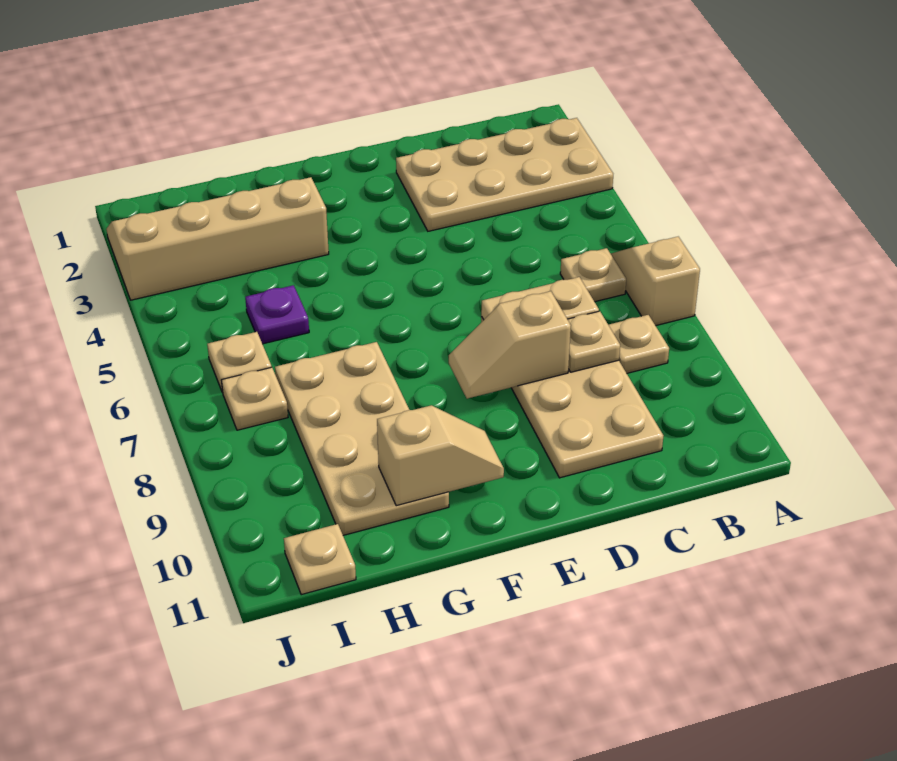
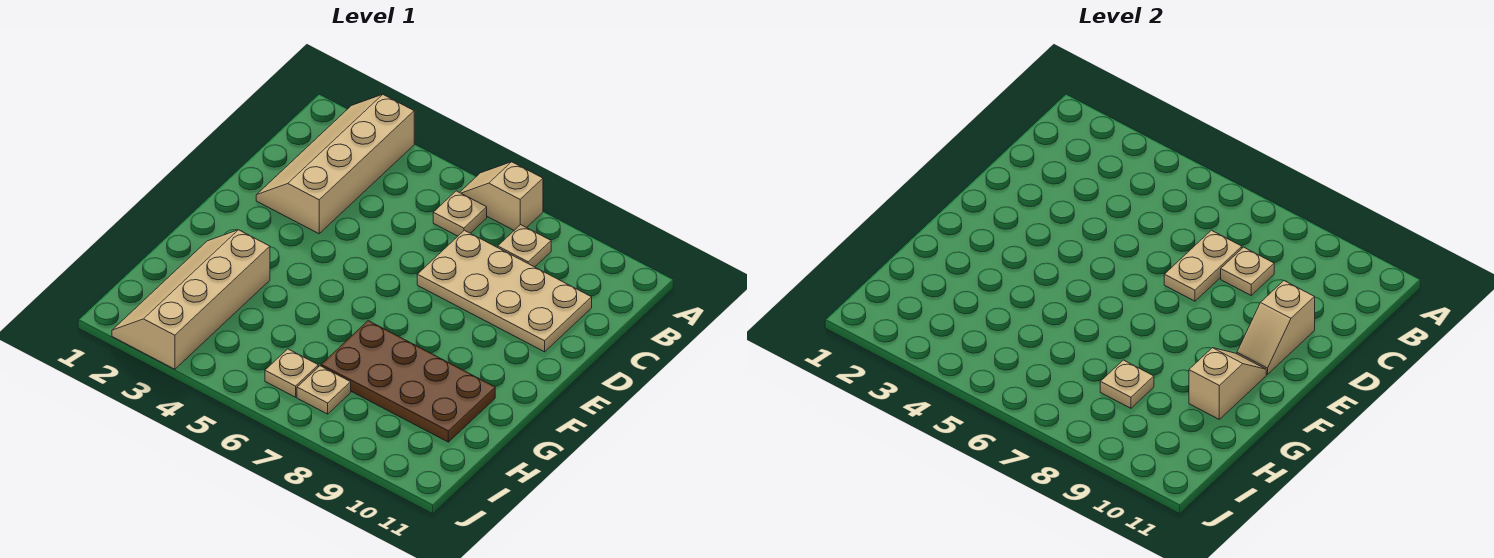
tan 2x4 plate [396,118,613,231] -> tan 2x4 slope [256,95,414,234]
tan 1x2 slope [449,291,571,399] -> tan 1x2 slope moved to [1237,281,1315,374]
tan 2x4 plate [275,342,449,535] -> brown 2x4 plate [321,321,495,442]
purple 1x1 plate [245,285,309,344] -> none
tan 1x1 plate [284,524,356,595] -> tan 1x1 plate moved to [1100,360,1154,408]

